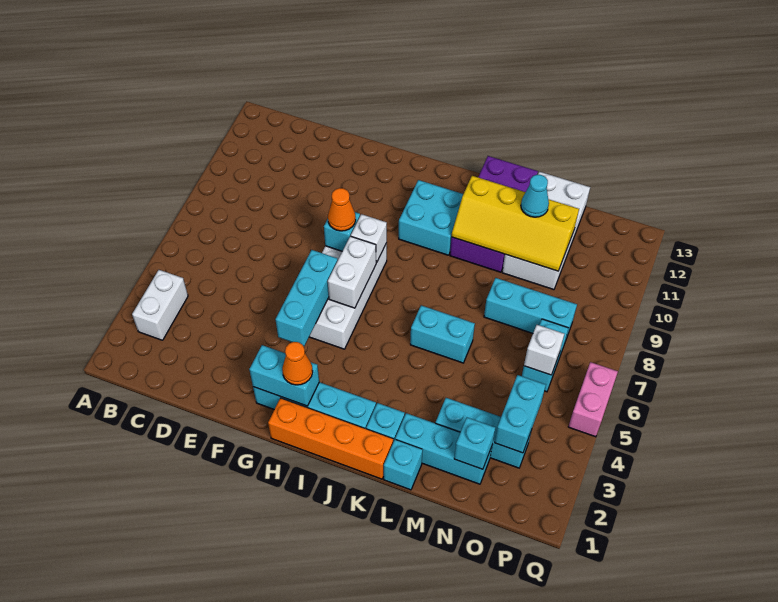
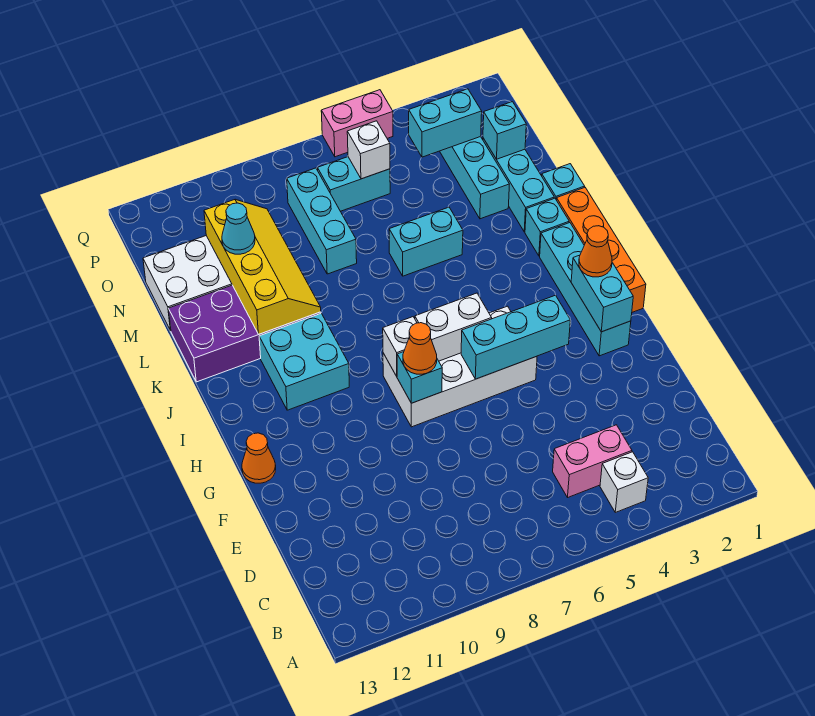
white 1x2 brick [132,270,188,340] -> white 1x1 brick [600,452,648,512]
none -> pink 1x2 brick [553,425,632,497]
none -> orange 1x1 cone [242,433,276,483]
cyan 1x2 brick [410,305,475,363] -> cyan 1x2 brick turned to [389,207,463,276]

